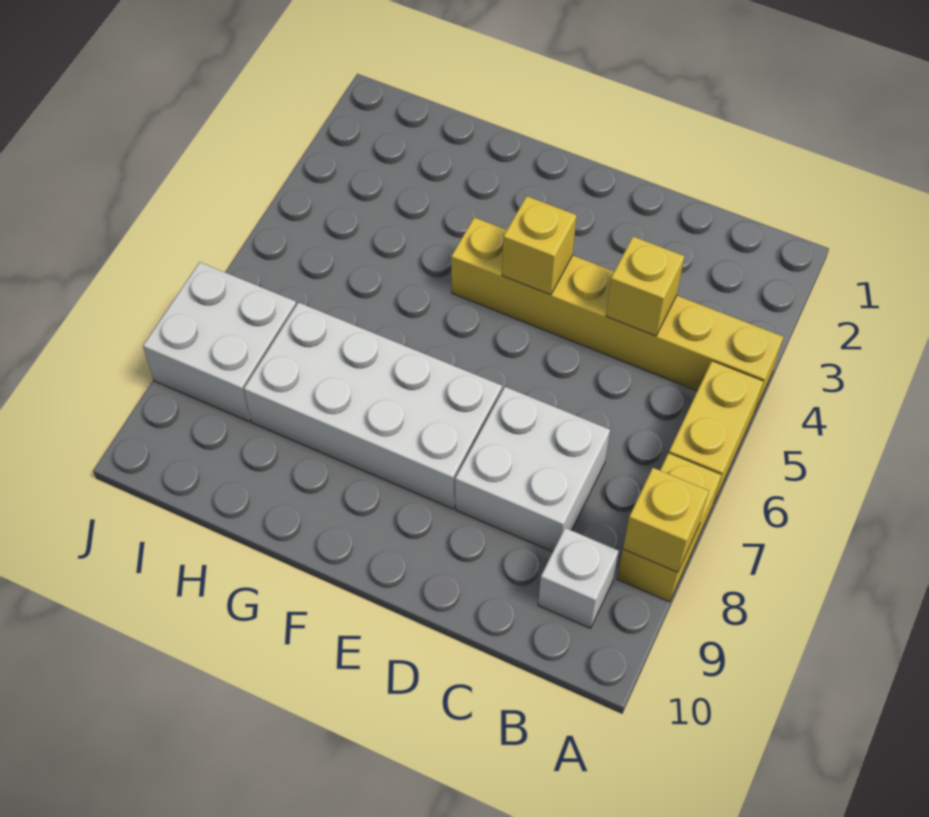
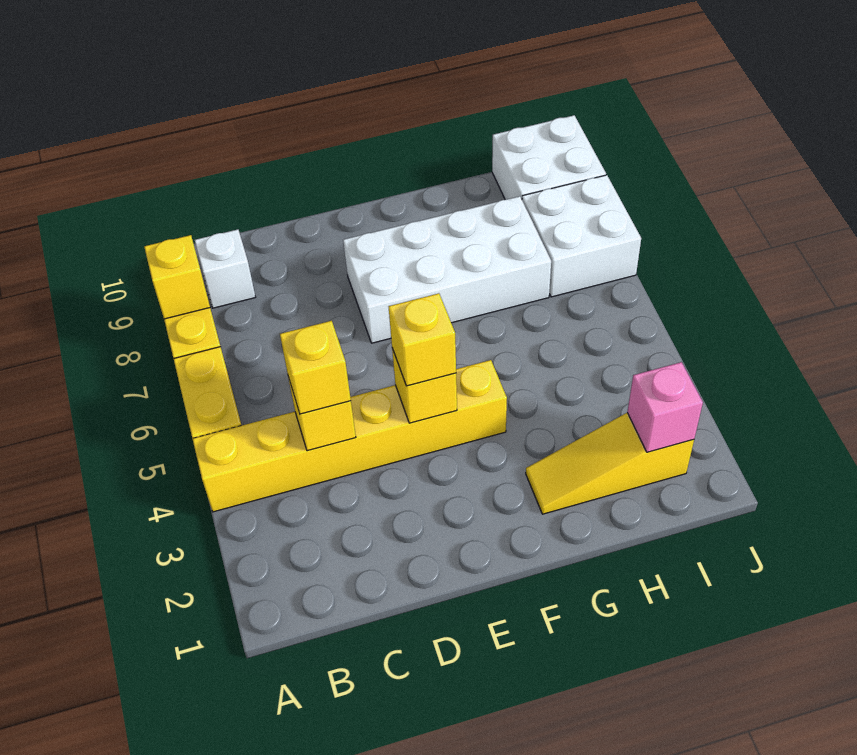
none -> yellow 1x1 brick [280,321,351,414]
white 2x2 brick [455,387,610,552] -> white 2x2 brick moved to [492,115,606,200]
none -> yellow 1x1 brick [389,293,456,386]
none -> yellow 1x3 slope [526,413,694,514]
none -> pink 1x1 brick [627,362,703,452]

